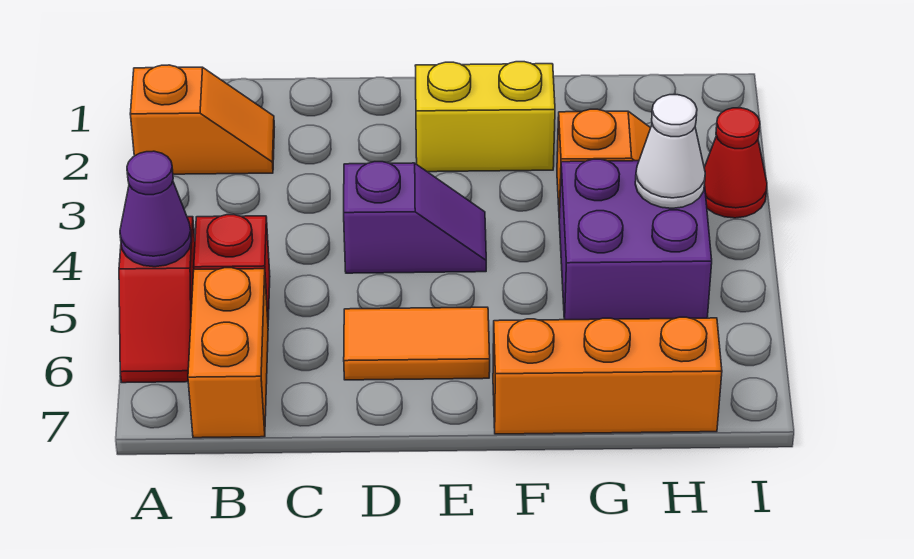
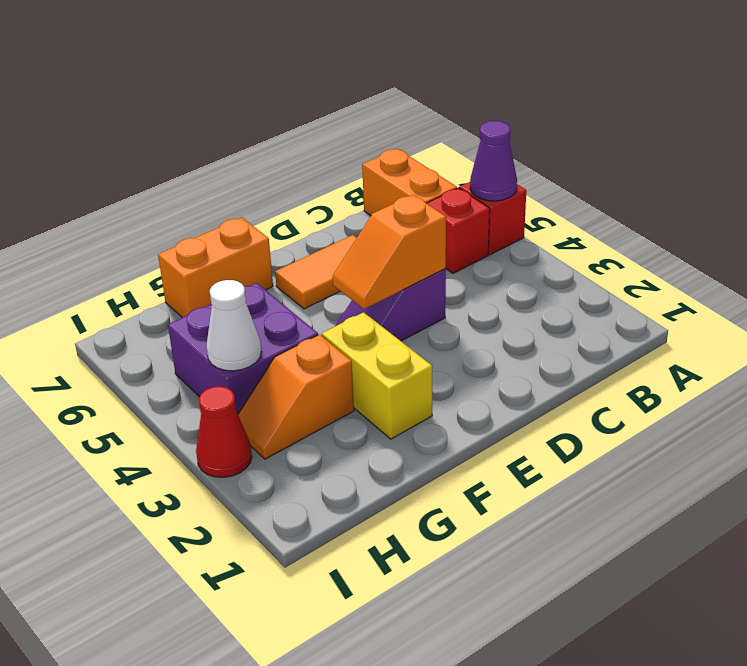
orange 1x2 slope [130,65,274,174] -> orange 1x2 slope moved to [333,195,446,309]
yellow 1x2 brick [415,62,555,172] -> yellow 1x2 brick turned to [322,312,432,439]
orange 1x3 brick [493,317,722,434] -> orange 1x2 brick [158,217,273,318]

